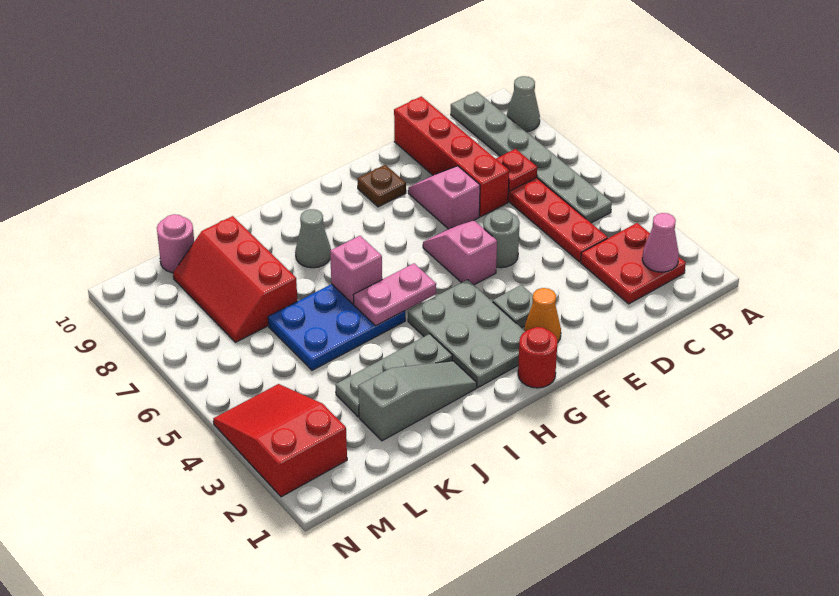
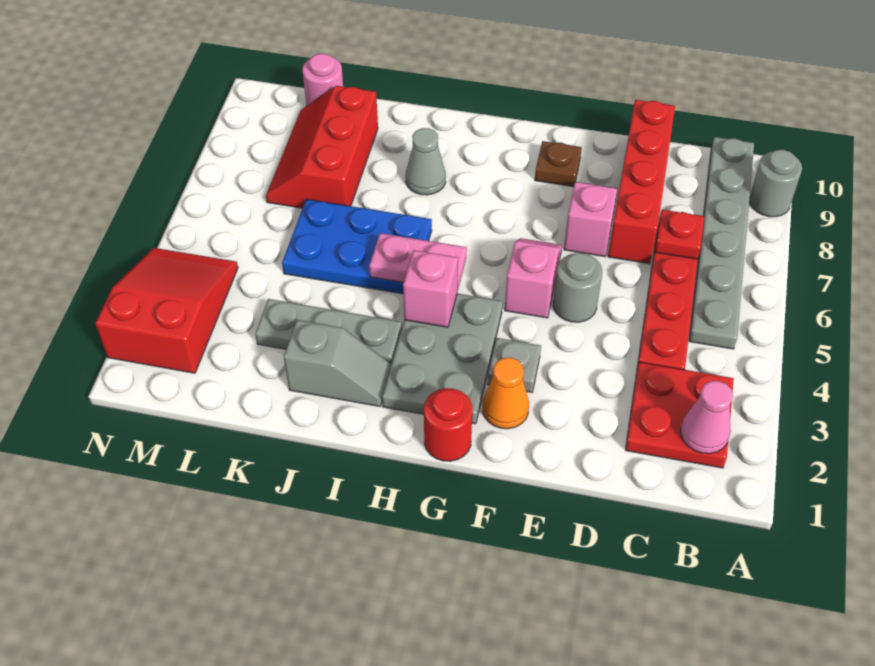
grey 1x1 cone [507,76,540,132] -> grey 1x1 round brick [749,150,802,217]
grey 1x3 slope [358,361,477,441] -> grey 1x2 slope [284,320,391,406]
pink 1x1 brick [330,236,382,304] -> pink 1x1 brick moved to [403,250,458,327]

